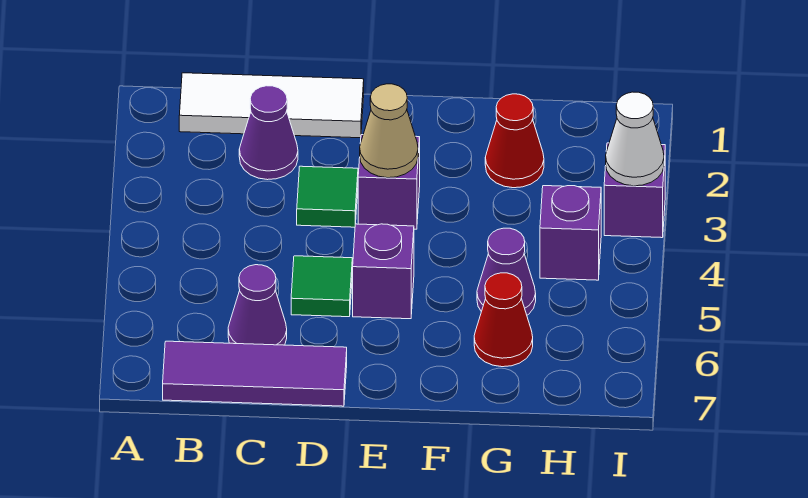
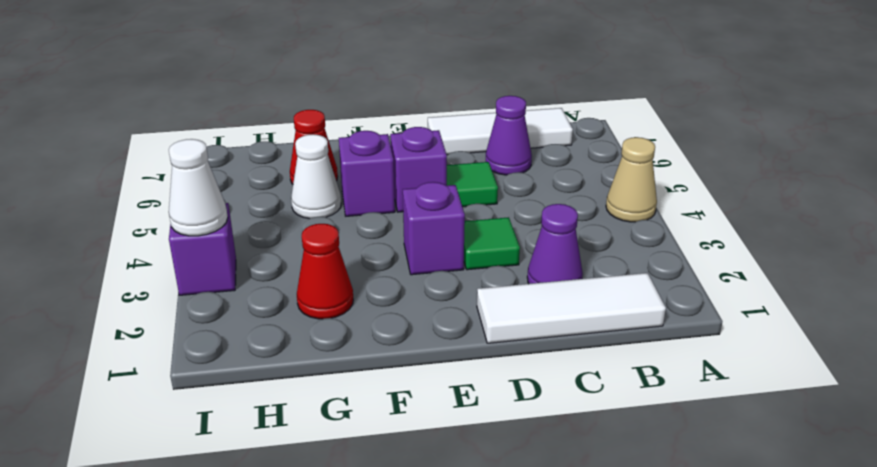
purple 1x3 tile [163,341,347,406] -> white 1x3 tile [428,108,573,155]
tan 1x1 cone [360,84,418,178] -> tan 1x1 cone moved to [606,137,657,222]
purple 1x1 cone [477,228,536,315] -> white 1x1 cone [291,134,341,219]
purple 1x1 brick [540,186,601,280] -> purple 1x1 brick moved to [339,131,395,216]

